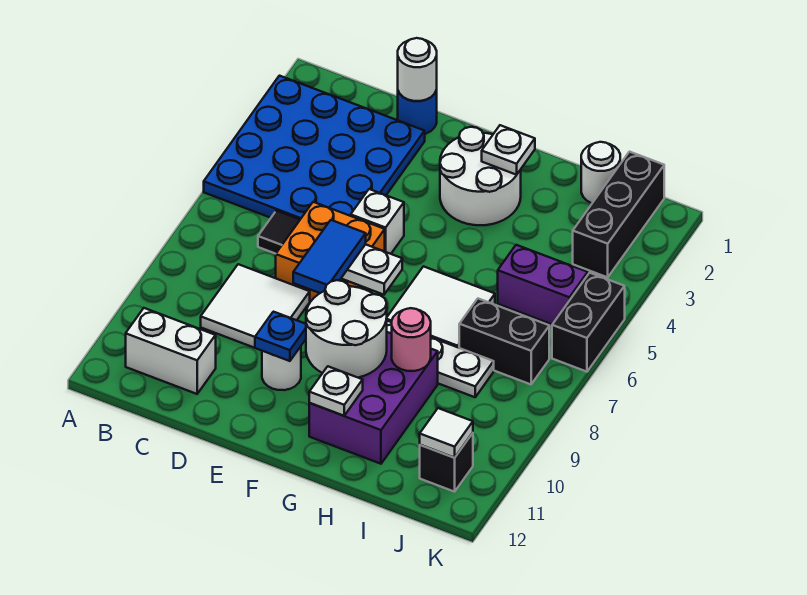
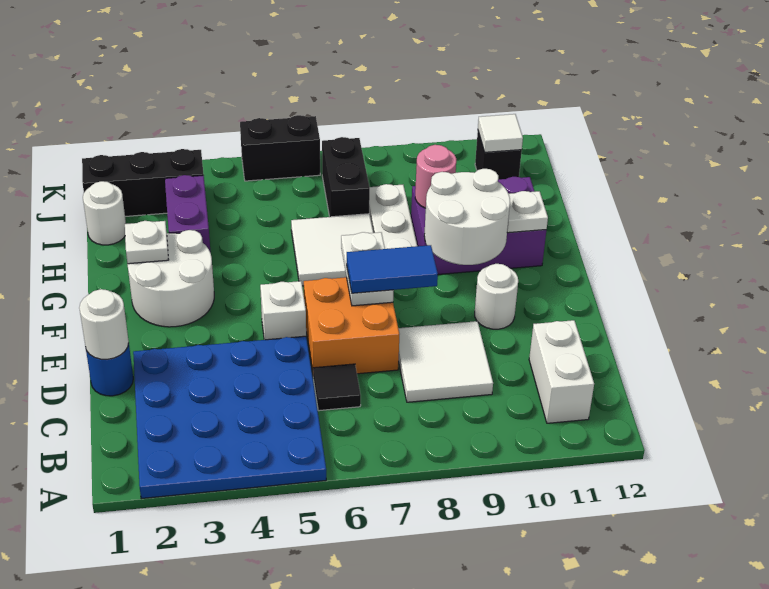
blue 1x1 plate [255,312,306,361] -> none
purple 1x2 brick [498,245,588,324] -> purple 1x2 brick moved to [165,175,211,253]

